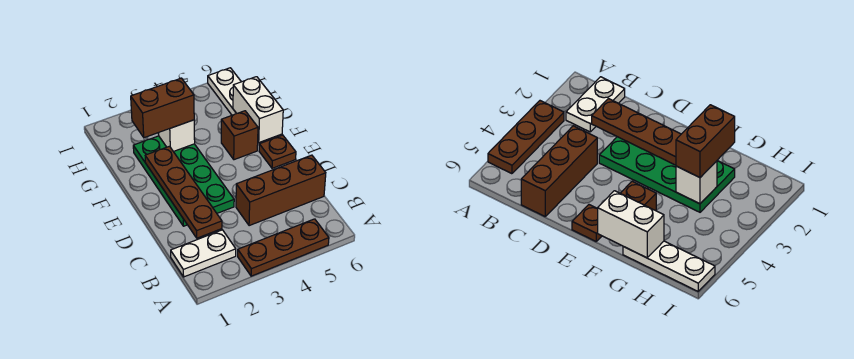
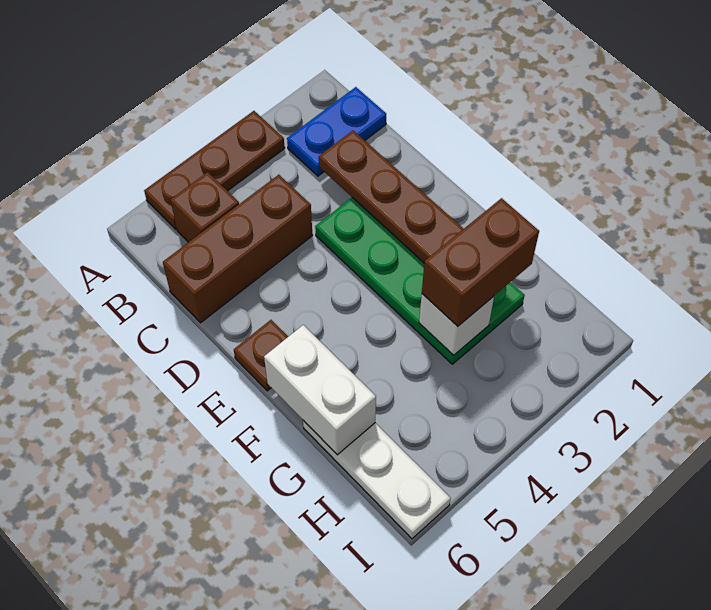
white 1x2 plate [171,230,236,277] -> blue 1x2 plate [287,87,386,176]
brown 1x1 brick [221,111,258,160] -> brown 1x1 brick moved to [170,172,239,242]

